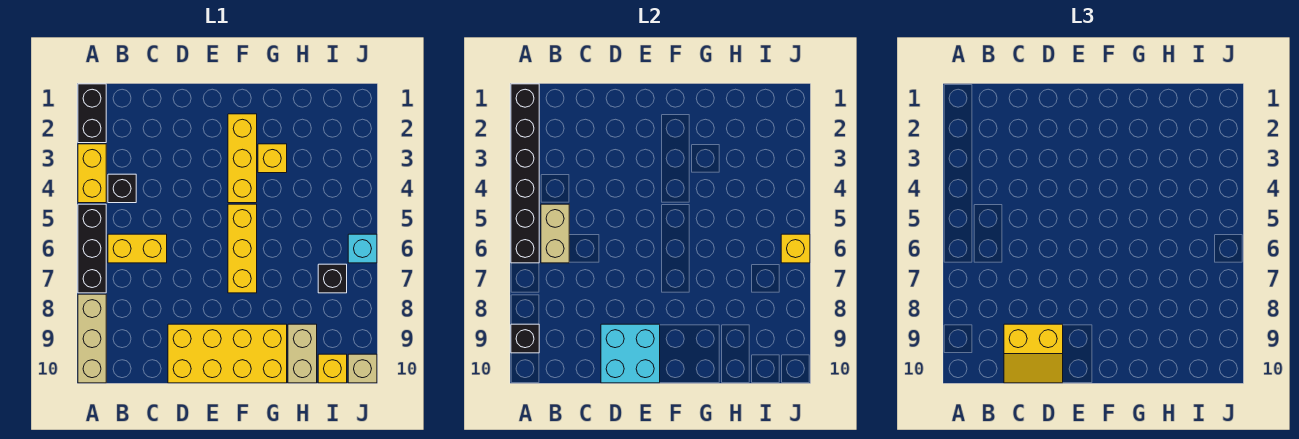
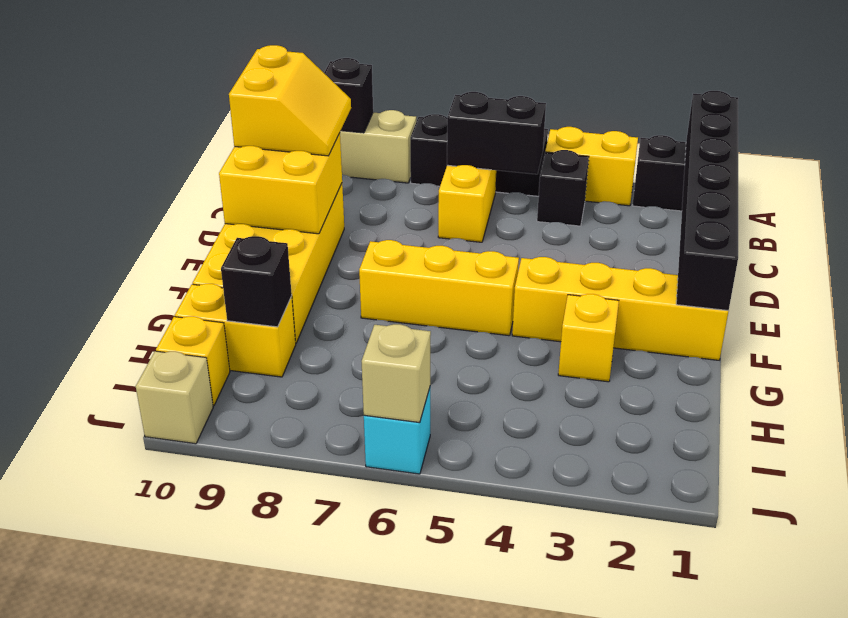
black 1x6 brick [511,84,539,263] -> black 1x6 brick turned to [676,91,738,311]
tan 1x2 brick [541,204,569,263] -> black 1x2 brick [447,92,546,174]
yellow 2x2 slope [1004,324,1063,383] -> yellow 2x2 slope turned to [229,45,351,156]
cyan 2x2 brick [601,324,660,383] -> yellow 2x2 brick [219,133,342,234]
yellow 1x3 brick [228,114,257,203] -> yellow 1x4 brick [512,257,729,360]
tan 1x2 brick [288,324,317,383] -> yellow 1x2 brick [175,284,296,377]
black 1x1 brick [318,264,347,293] -> black 1x1 brick moved to [221,236,292,327]
yellow 1x1 brick [781,234,810,263] -> tan 1x1 brick [362,324,431,423]

